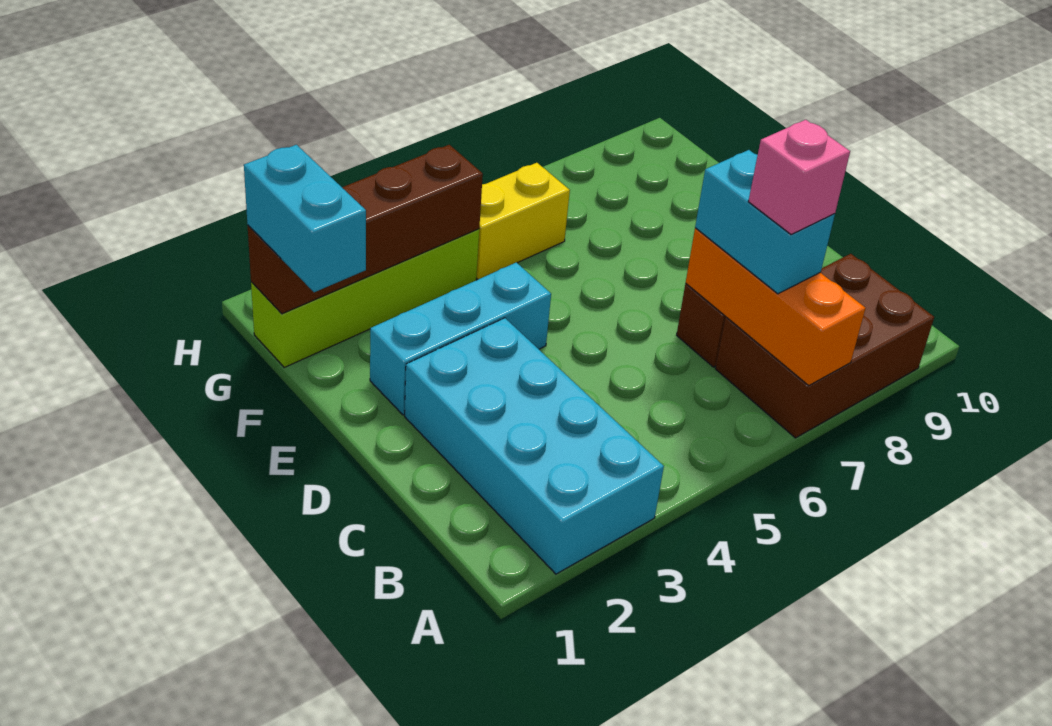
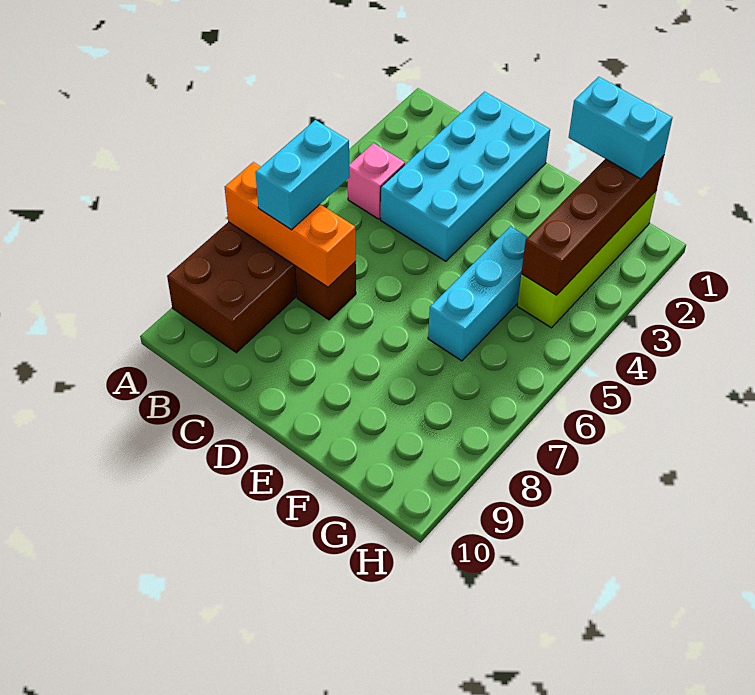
cyan 2x4 brick [405,318,664,574] -> cyan 2x4 brick turned to [381,92,550,261]
cyan 1x2 brick [695,150,835,294] -> cyan 1x2 brick turned to [255,120,350,230]
pink 1x1 brick [748,120,850,235] -> pink 1x1 brick moved to [348,143,405,219]
cyan 1x3 brick [370,262,551,415] -> cyan 1x3 brick moved to [428,226,528,361]
yellow 1x2 brick [476,163,570,279] -> none

